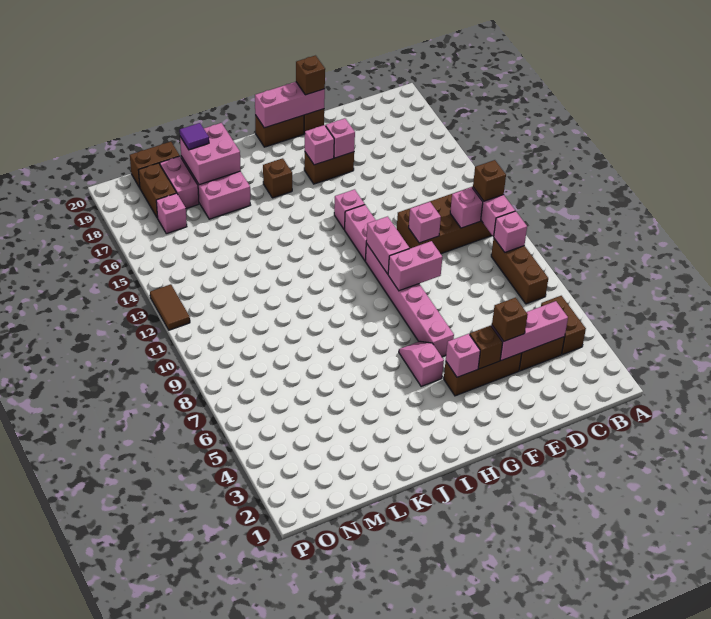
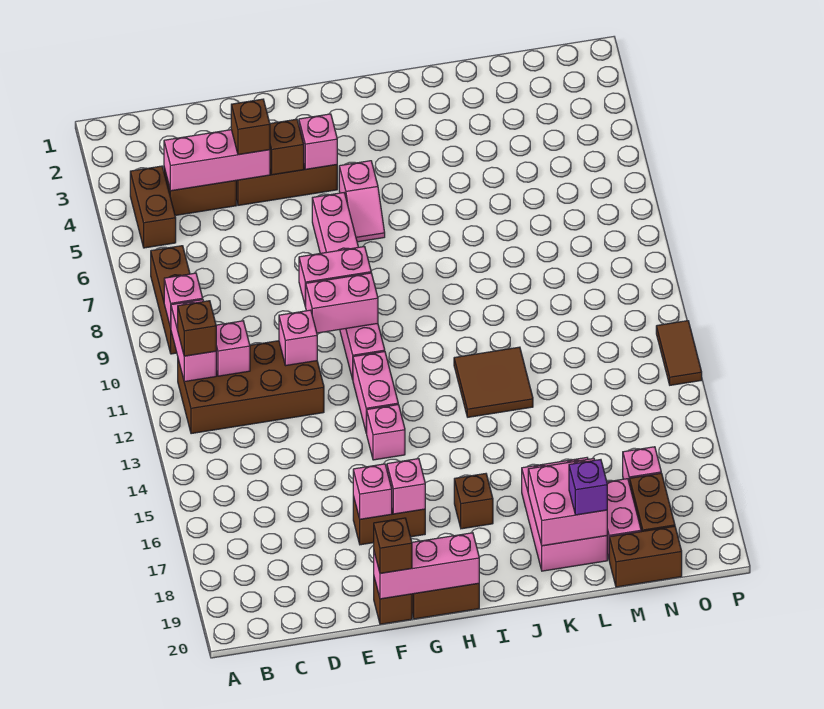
pink 1x2 brick [366,216,409,274] -> pink 1x2 brick turned to [306,273,378,333]
none -> brown 2x2 tile [454,347,533,417]
purple 1x1 tile [180,123,209,150] -> purple 1x1 brick [569,460,607,515]

